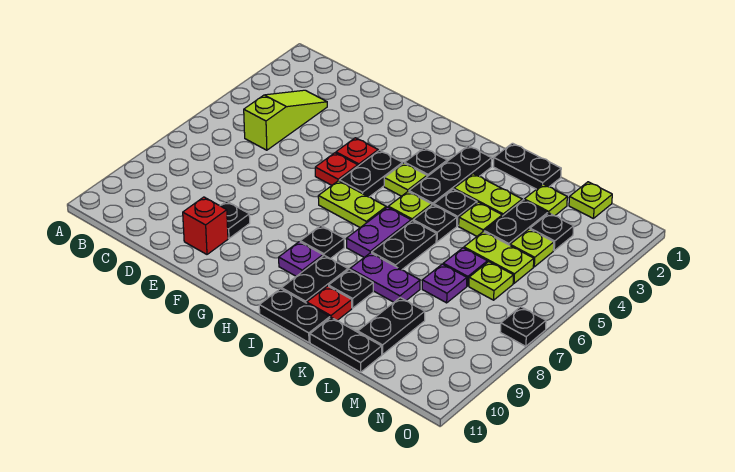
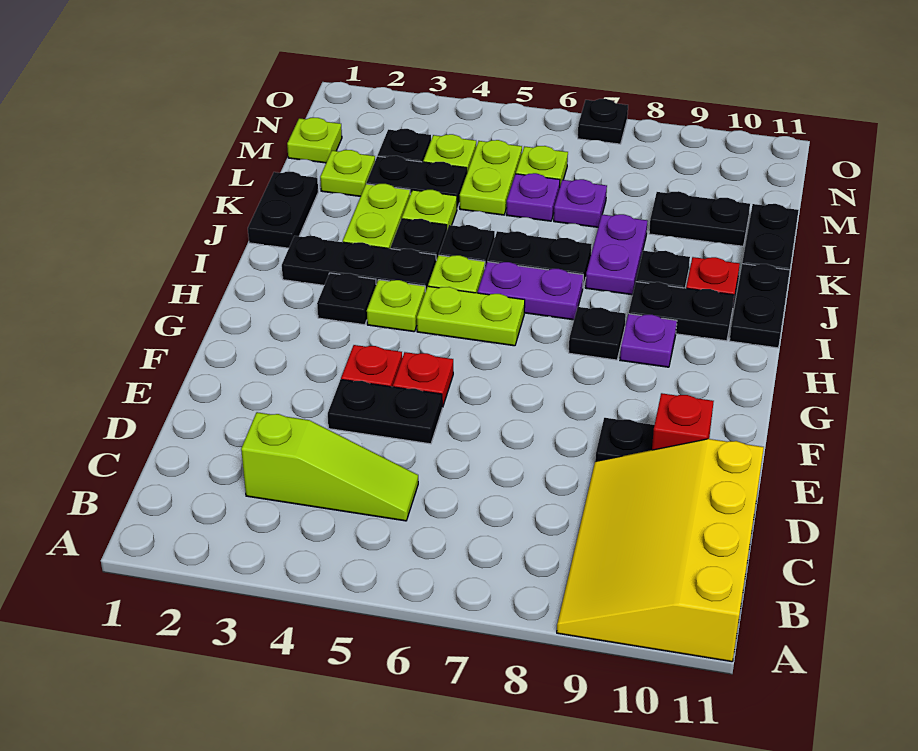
none -> yellow 3x4 slope [557,439,764,662]
lime 1x3 slope [244,90,327,150] -> lime 1x3 slope turned to [241,412,418,521]
black 1x2 plate [339,150,403,197] -> black 1x2 plate moved to [328,380,442,444]
lime 1x2 plate [318,181,386,228] -> lime 1x2 plate turned to [417,286,525,346]

